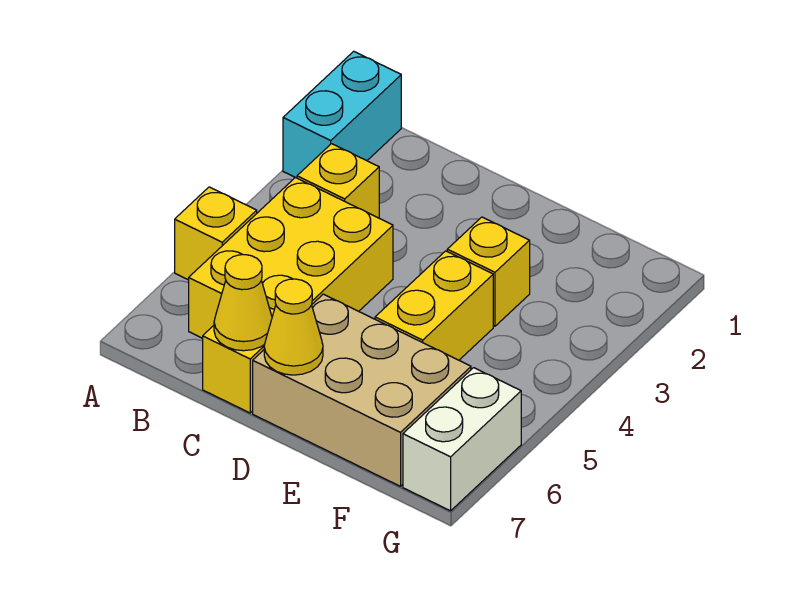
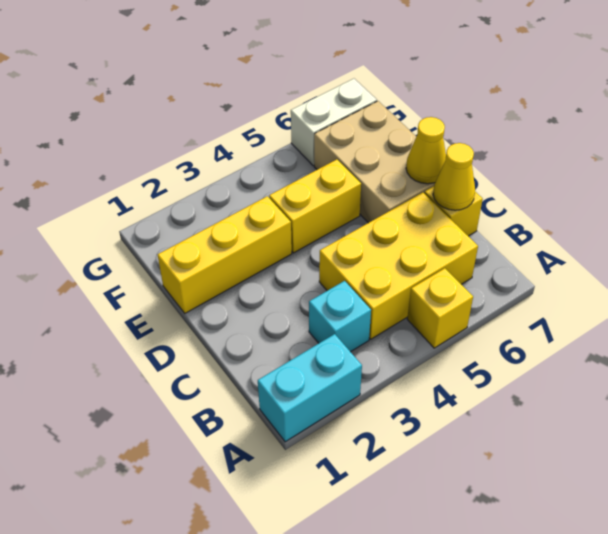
yellow 1x1 brick [297,144,379,218] -> cyan 1x1 brick [309,281,371,352]
yellow 1x1 brick [447,217,530,326] -> yellow 1x3 brick [158,196,292,313]

